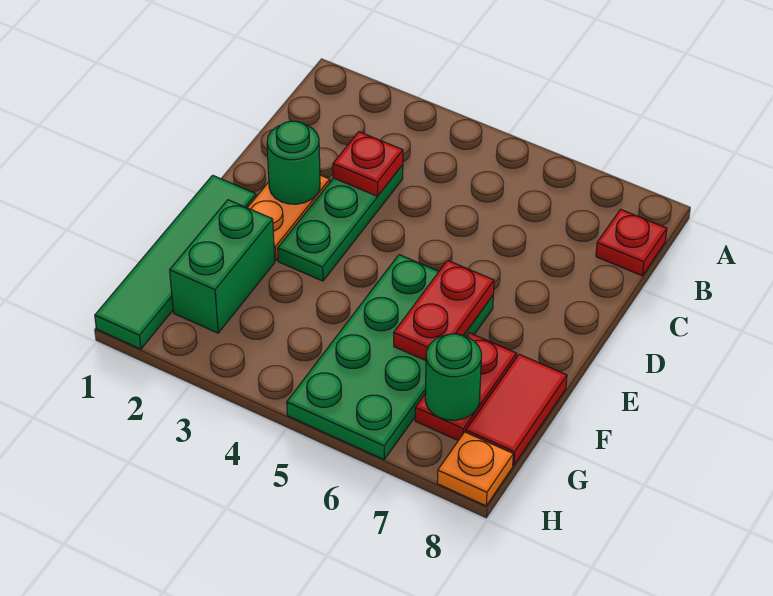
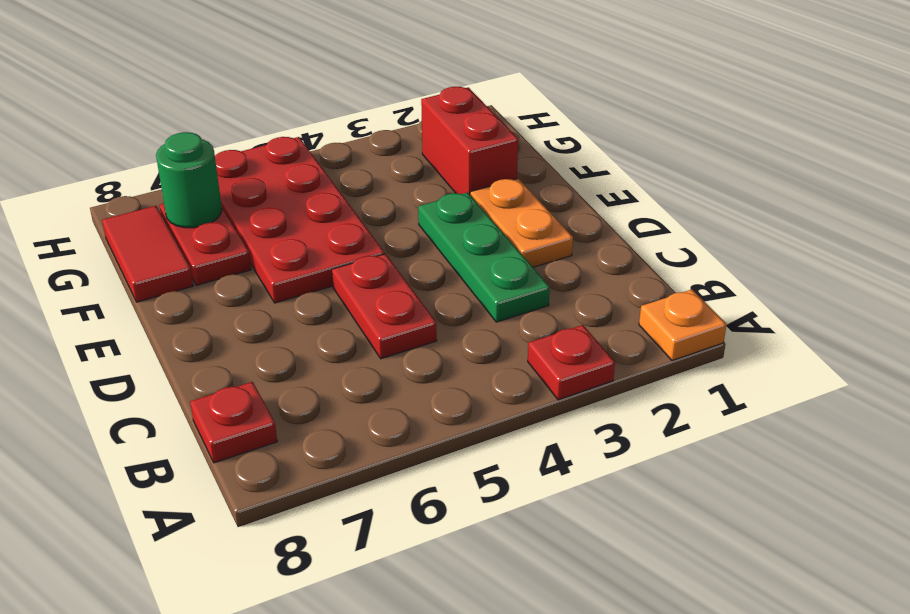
red 1x1 plate [333,132,403,196] -> red 1x1 plate moved to [528,325,615,400]
green 1x1 round brick [267,121,320,204] -> none
green 1x4 tile [95,175,256,349] -> none
green 2x4 plate [287,255,493,459] -> red 2x4 plate [215,137,385,303]
red 1x2 plate [394,260,494,361] -> red 1x2 plate moved to [332,254,437,359]
green 1x2 brick [170,200,275,333] -> red 1x2 brick [421,87,518,194]
orange 1x1 plate [437,432,513,506] -> orange 1x1 plate moved to [639,290,727,361]

